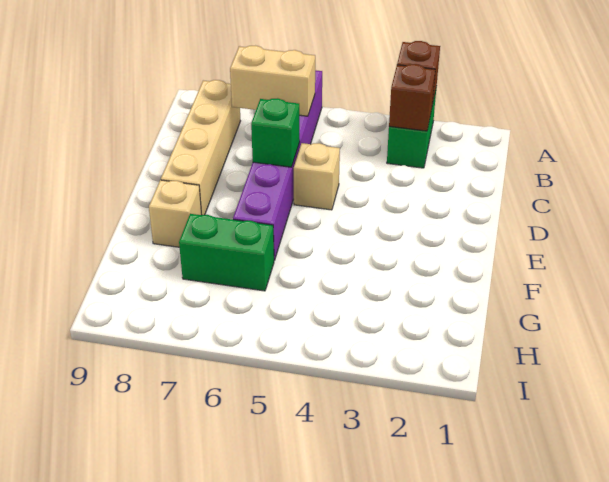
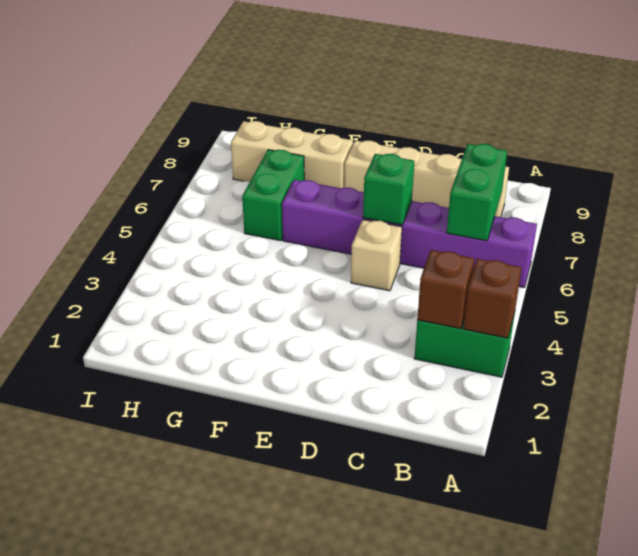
tan 1x2 brick [230,46,315,116] -> green 1x2 brick [447,144,507,241]
tan 1x1 brick [149,180,201,247] -> tan 1x3 brick [231,121,353,188]

